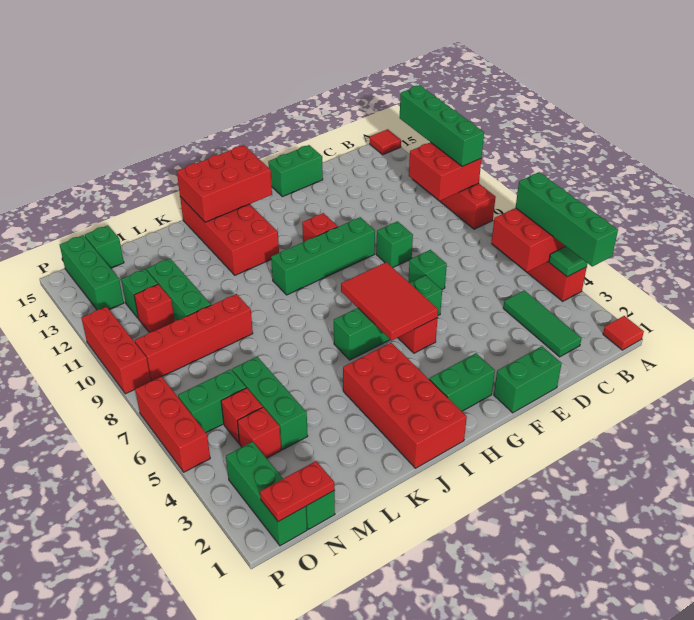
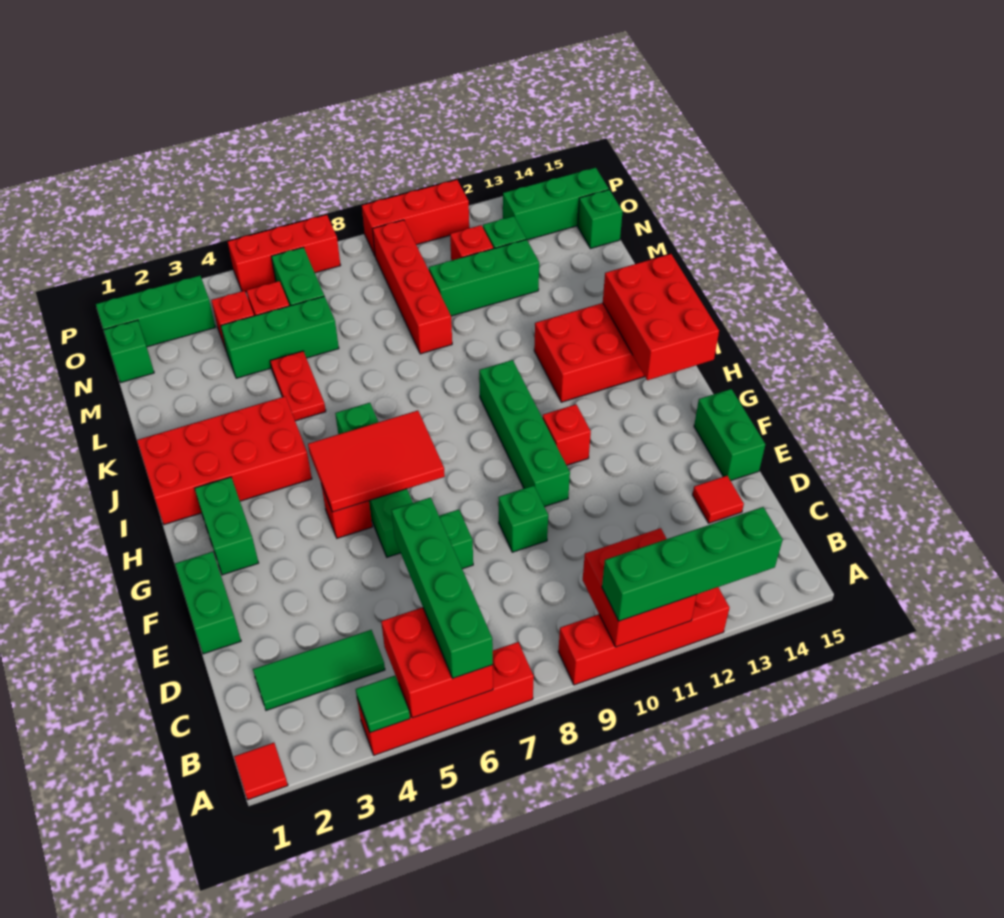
green 1x4 brick [516,172,618,266] -> green 1x4 brick turned to [392,497,493,678]
red 1x1 tile [369,129,401,155] -> red 1x1 tile moved to [693,476,744,523]
red 1x2 plate [260,461,335,522] -> red 1x2 plate moved to [270,351,326,421]

